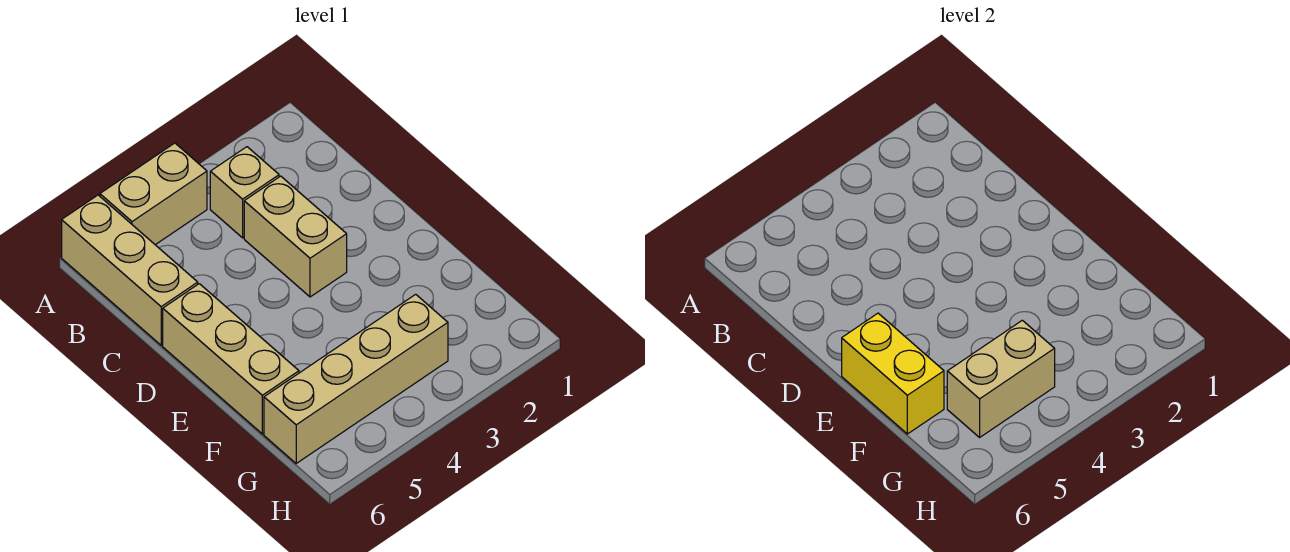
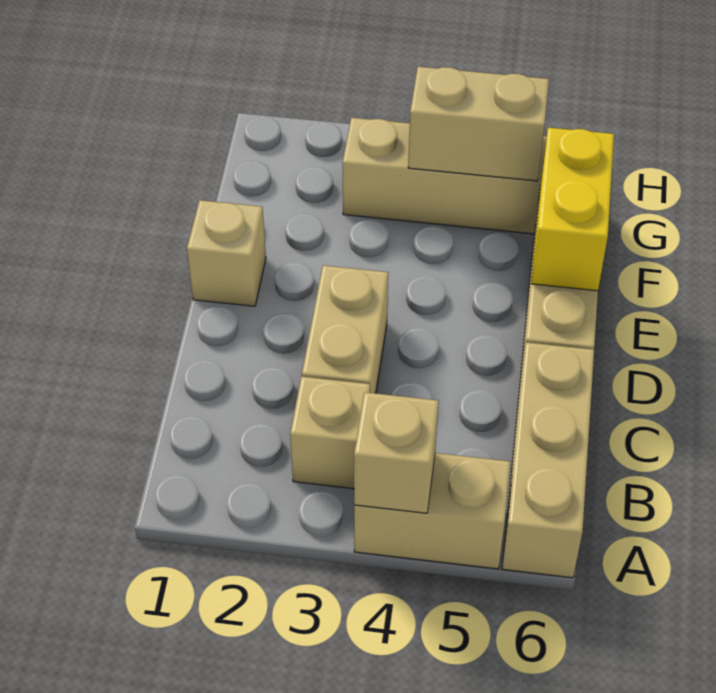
none -> tan 1x1 brick [354,392,439,513]
none -> tan 1x1 brick [187,200,266,306]

